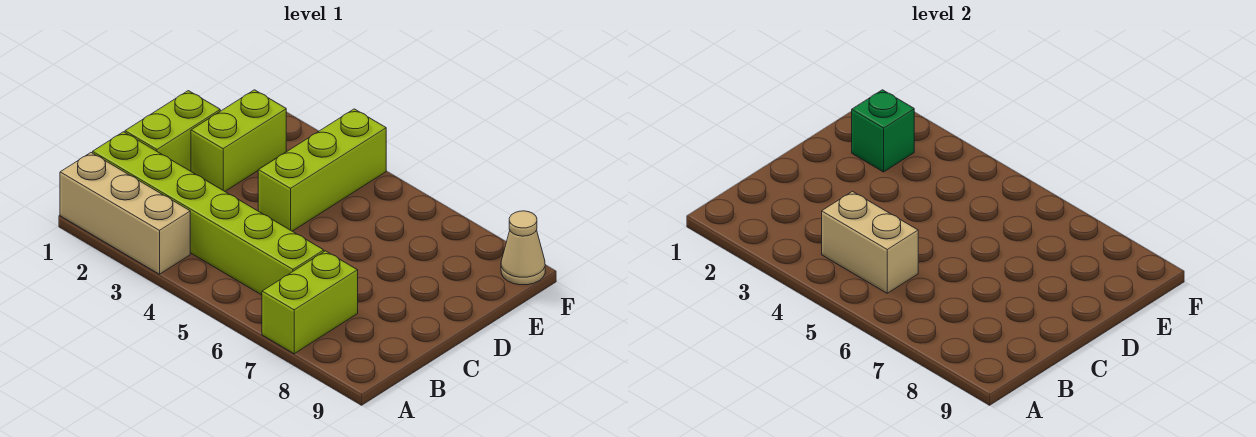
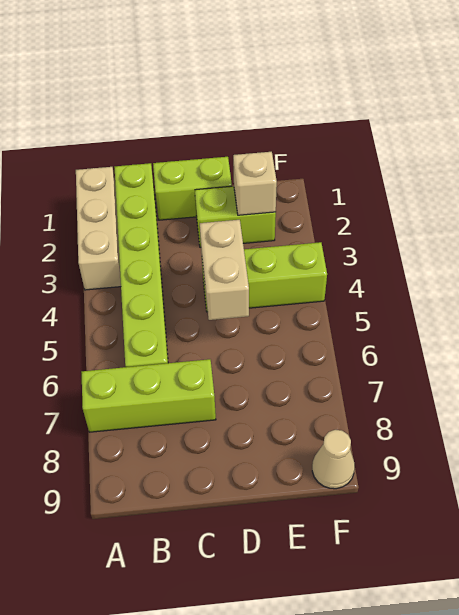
lime 1x2 brick [262,251,358,354] -> lime 1x3 brick [81,359,216,432]
tan 1x2 brick [822,191,918,293] -> tan 1x2 brick moved to [200,220,249,320]
green 1x1 brick [852,90,914,172] -> tan 1x1 brick [233,152,277,215]

